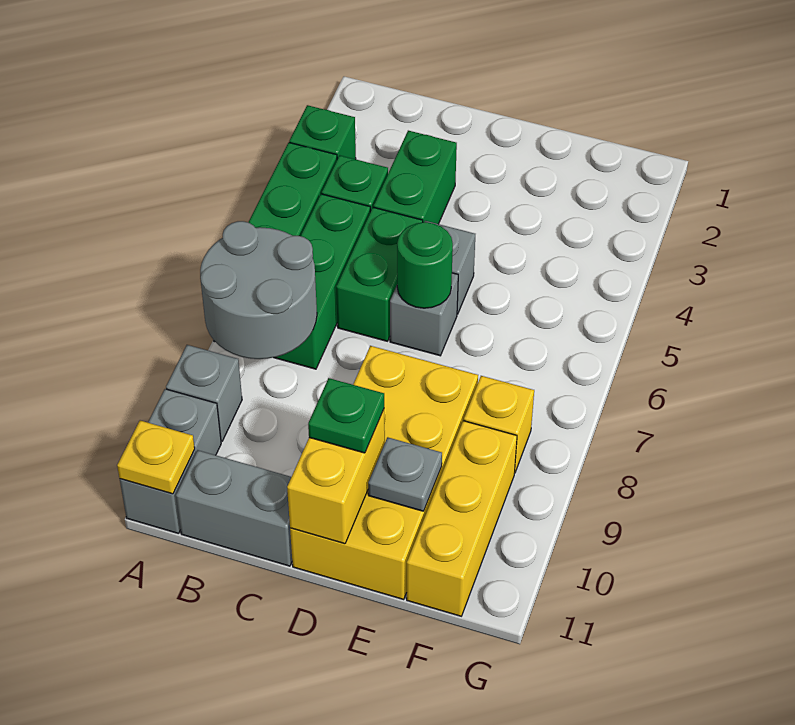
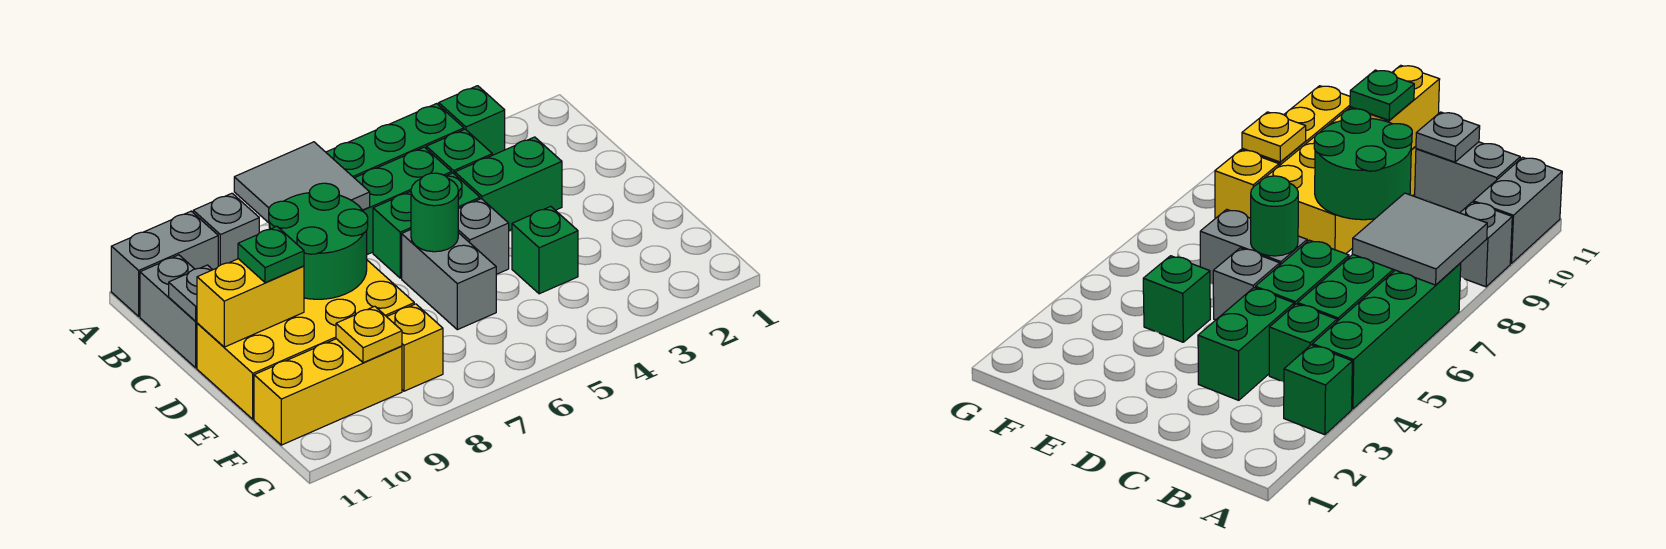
grey 2x2 round brick [200,221,317,359] -> grey 2x2 tile [234,142,370,223]
yellow 1x1 plate [117,421,195,494] -> yellow 1x1 plate moved to [336,306,402,363]
none -> green 2x2 round brick [269,183,368,299]
grey 1x1 brick [390,273,458,356] -> grey 1x2 brick [402,230,496,330]
none -> green 1x1 brick [512,206,578,294]
grey 1x1 plate [368,437,442,511] -> grey 1x1 plate moved to [169,265,213,321]

